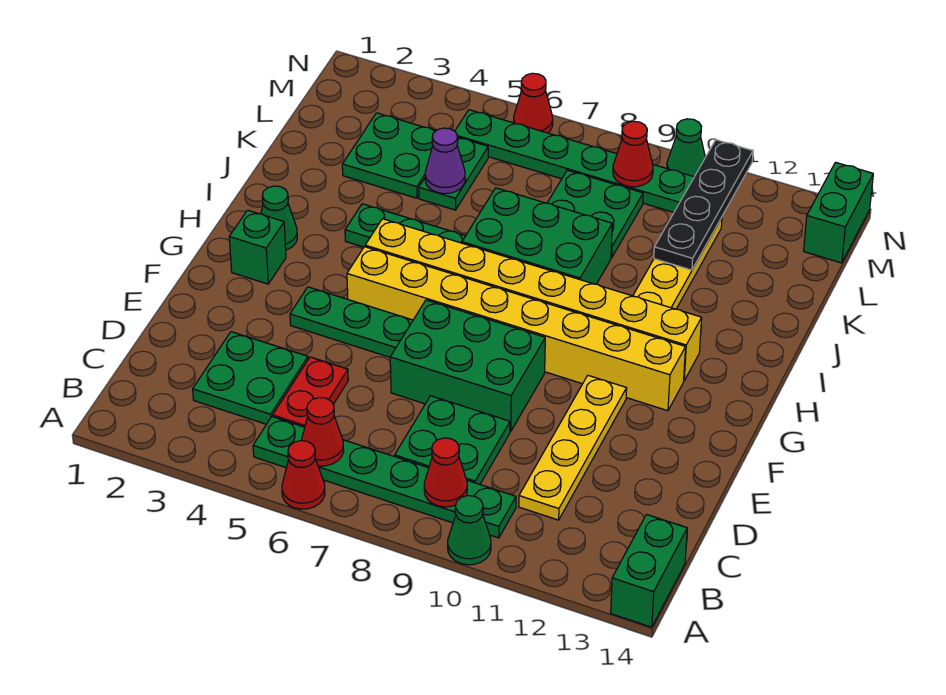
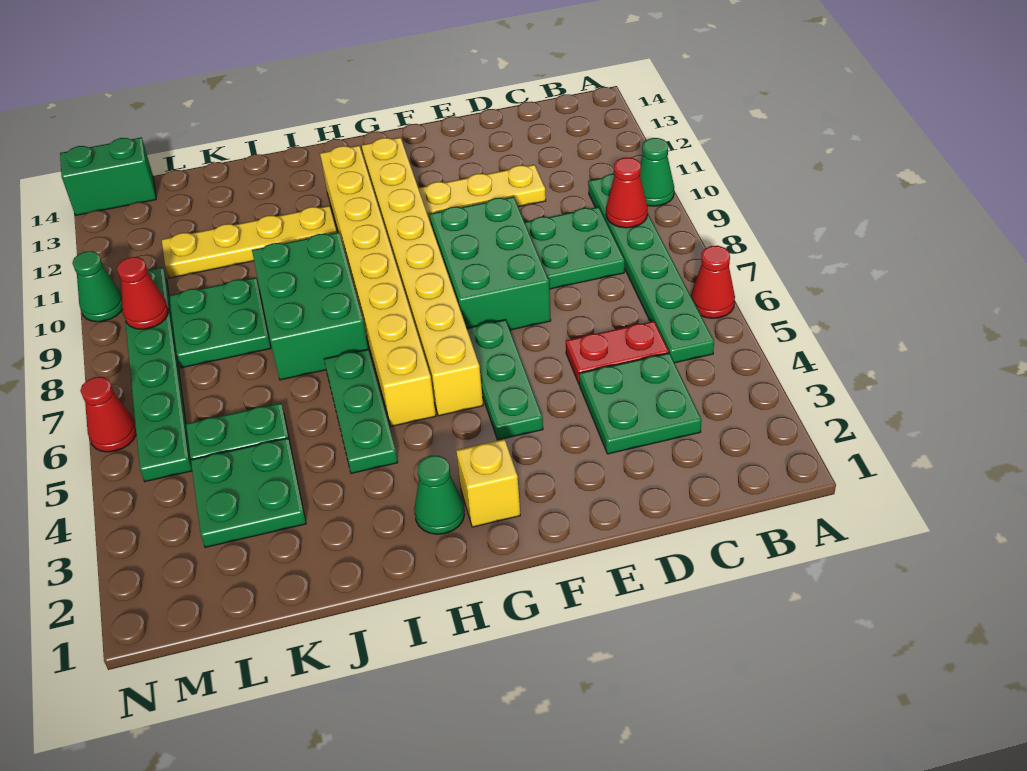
green 1x2 brick [611,515,687,627] -> none
red 1x1 cone [301,397,344,466] -> none
yellow 1x4 plate [519,376,627,520] -> yellow 1x3 plate [418,165,546,221]
green 1x1 brick [229,210,286,284] -> yellow 1x1 brick [456,439,520,527]
purple 1x1 cone [425,128,465,194] -> none
black 1x4 plate [654,140,753,270] -> none

